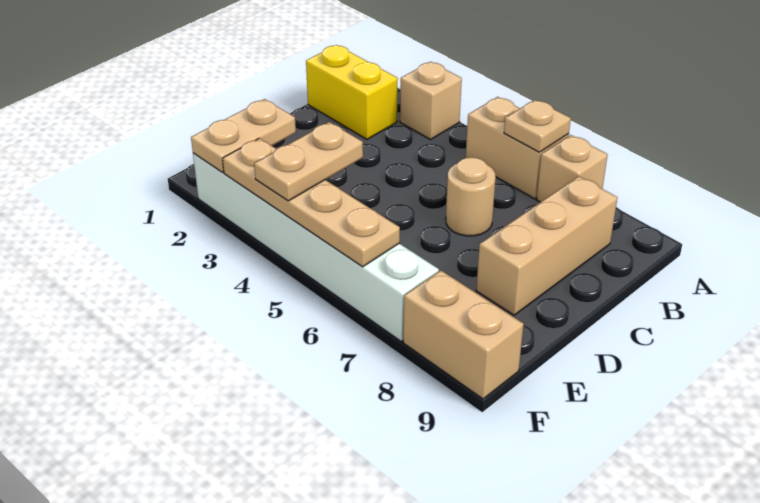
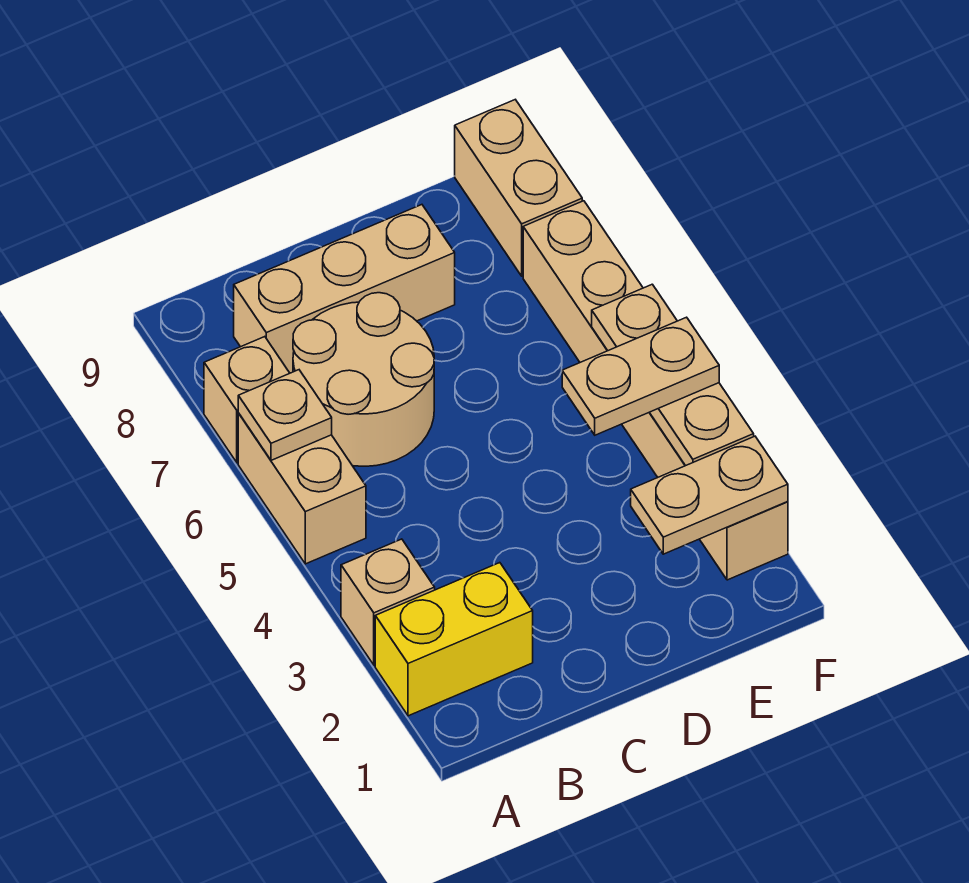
yellow 1x2 brick [306,45,398,139] -> yellow 1x2 brick turned to [375,563,533,716]
tan 1x1 round brick [446,157,496,236] -> tan 2x2 round brick [293,293,434,466]
white 1x6 brick [193,153,439,341] -> tan 1x6 brick [523,201,788,580]
tan 1x4 plate [223,138,400,267] -> tan 1x3 plate [592,284,754,466]

